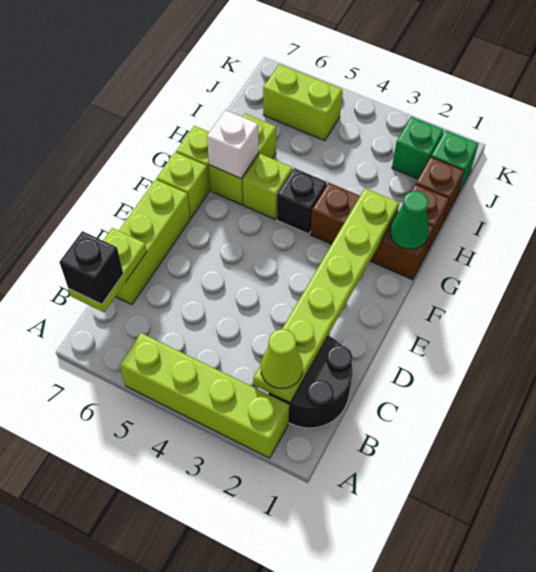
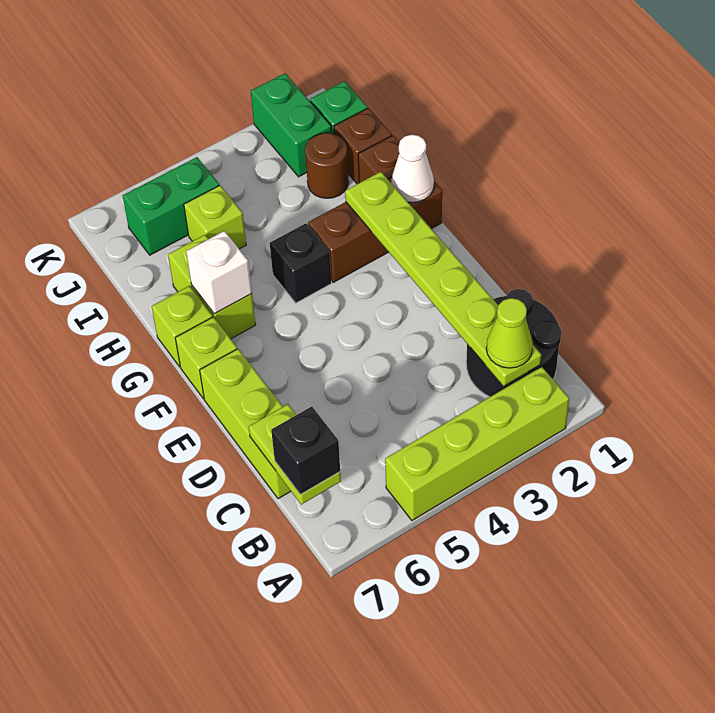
green 1x1 cone [390,191,429,249] -> white 1x1 cone [391,135,434,202]
lime 1x1 brick [243,154,292,219] -> lime 1x1 brick moved to [184,185,246,249]
none -> brown 1x1 round brick [305,133,349,198]
green 1x1 brick [392,117,443,179] -> green 1x2 brick [251,73,331,177]
lime 1x2 brick [263,64,342,141] -> green 1x2 brick [123,157,219,255]

